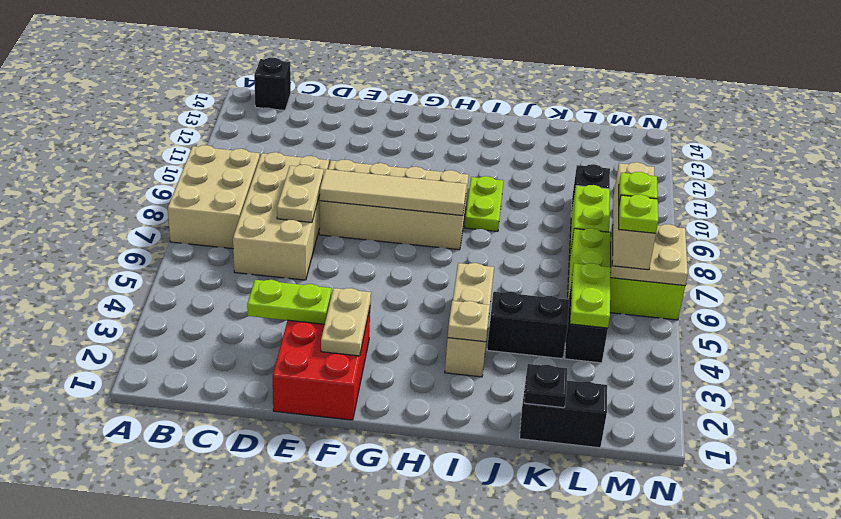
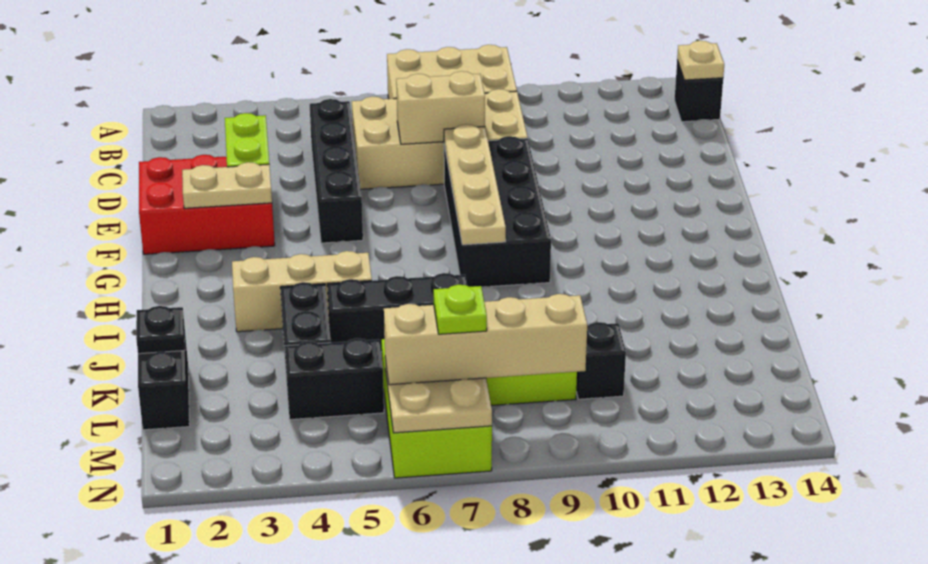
none -> black 1x4 brick [310,99,363,243]
tan 1x2 plate [277,165,324,222] -> tan 1x2 brick [396,71,485,144]
tan 2x4 brick [319,160,468,250] -> black 2x4 brick [444,136,551,287]
tan 1x4 tile [320,169,467,216] -> tan 1x4 plate [444,124,506,245]
tan 1x1 plate [448,301,490,342] -> tan 1x1 plate moved to [677,41,724,80]
lime 1x2 plate [465,176,503,231] -> none
none -> black 1x3 brick [327,273,467,351]
lime 1x2 plate [570,263,611,328] -> none
tan 1x3 brick [612,162,656,270] -> tan 1x4 brick [384,294,587,385]
lime 1x1 plate [619,194,658,233] -> none

